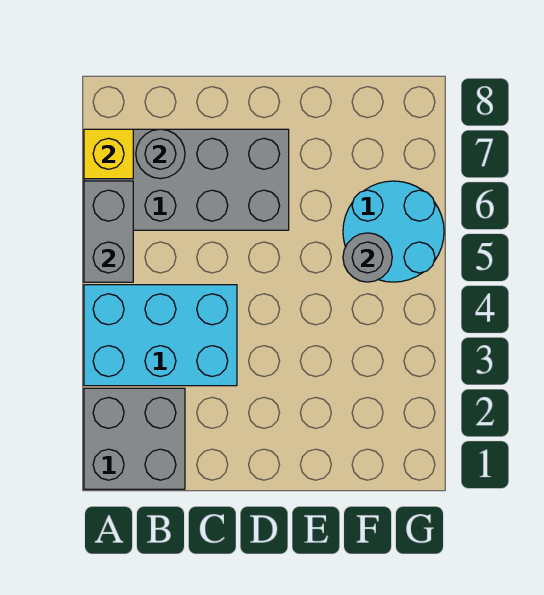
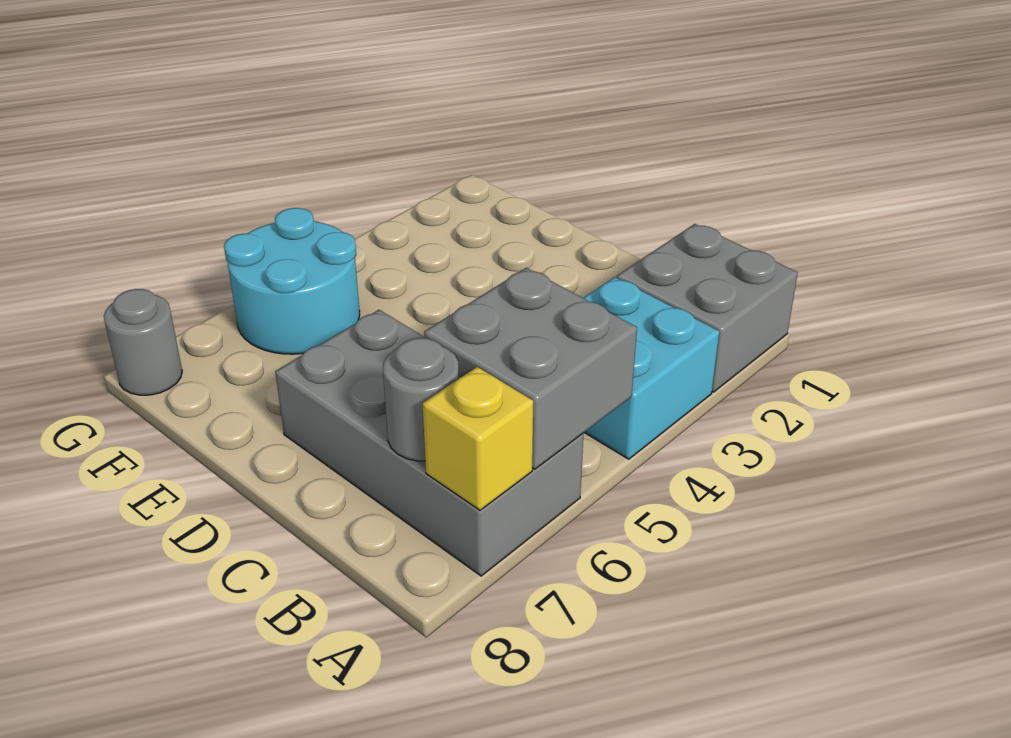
cyan 2x3 brick [84,285,237,386] -> cyan 2x2 brick [584,277,719,459]
grey 1x2 brick [84,181,133,282] -> grey 2x2 brick [424,268,637,469]
grey 1x1 round brick [343,233,392,282] -> grey 1x1 round brick moved to [104,289,182,395]

